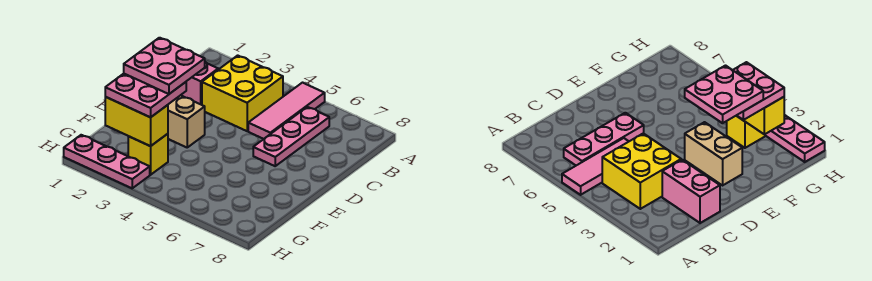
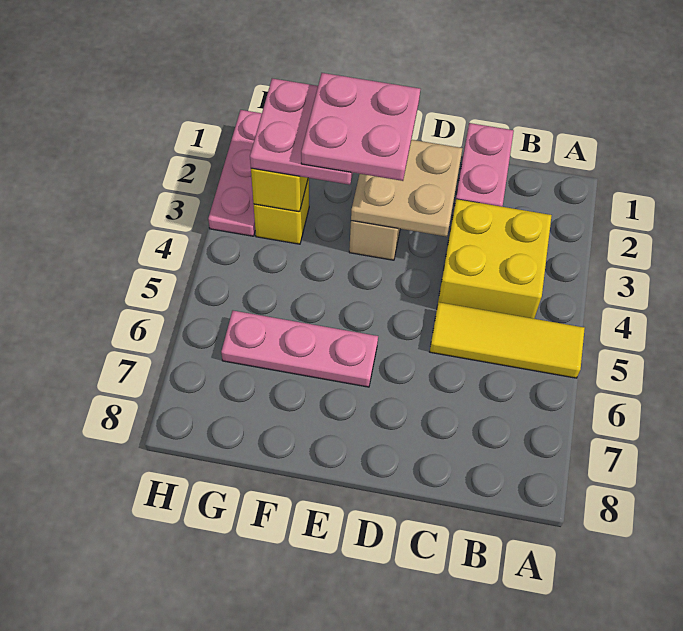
pink 1x3 tile [248,83,325,139] -> yellow 1x3 tile [430,302,585,378]
pink 1x3 plate [253,107,329,166] -> pink 1x3 plate moved to [221,311,378,387]
none -> tan 2x2 plate [351,140,462,237]

